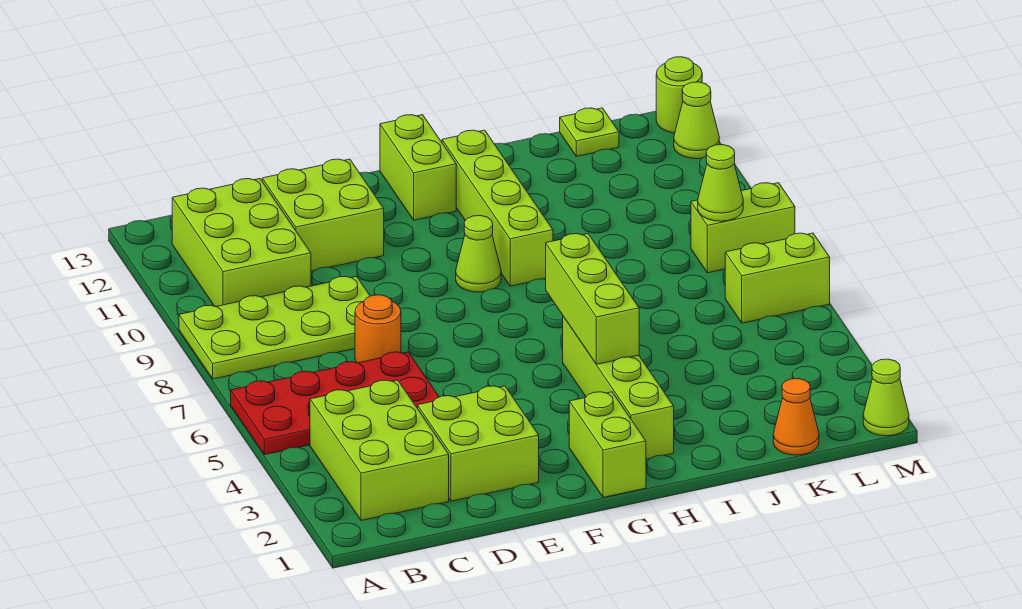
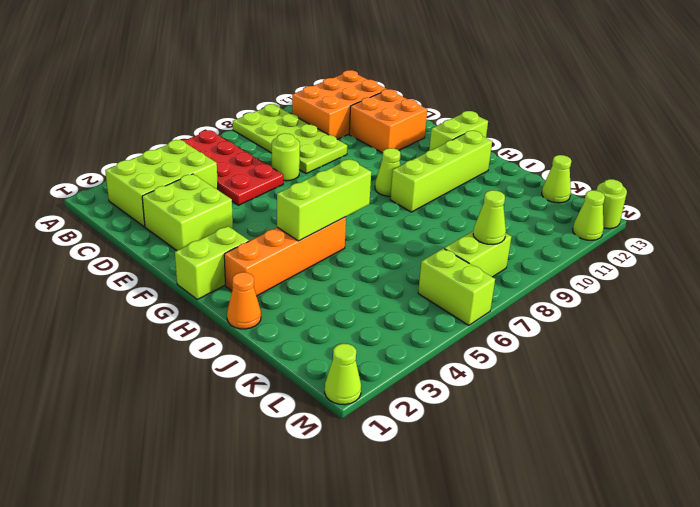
lime 2x3 brick [172,179,311,307] -> orange 2x3 brick [292,70,386,139]
orange 1x1 round brick [355,295,401,363] -> lime 1x1 round brick [272,133,300,181]
lime 2x2 brick [262,159,384,271] -> orange 2x2 brick [349,89,427,153]
lime 1x4 brick [563,317,674,459] -> orange 1x4 brick [224,217,346,296]
orange 1x1 cone [773,379,819,455] -> orange 1x1 cone moved to [227,272,261,329]
lime 1x1 plate [560,108,619,156] -> lime 1x1 cone [542,155,571,203]
lime 1x2 brick [691,183,795,273] -> lime 1x2 brick turned to [444,231,511,277]

